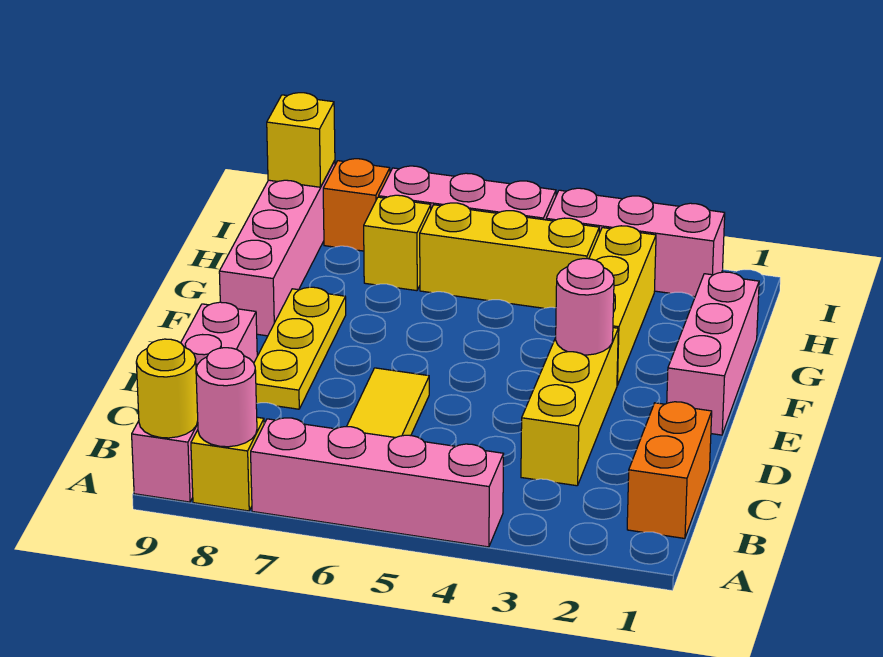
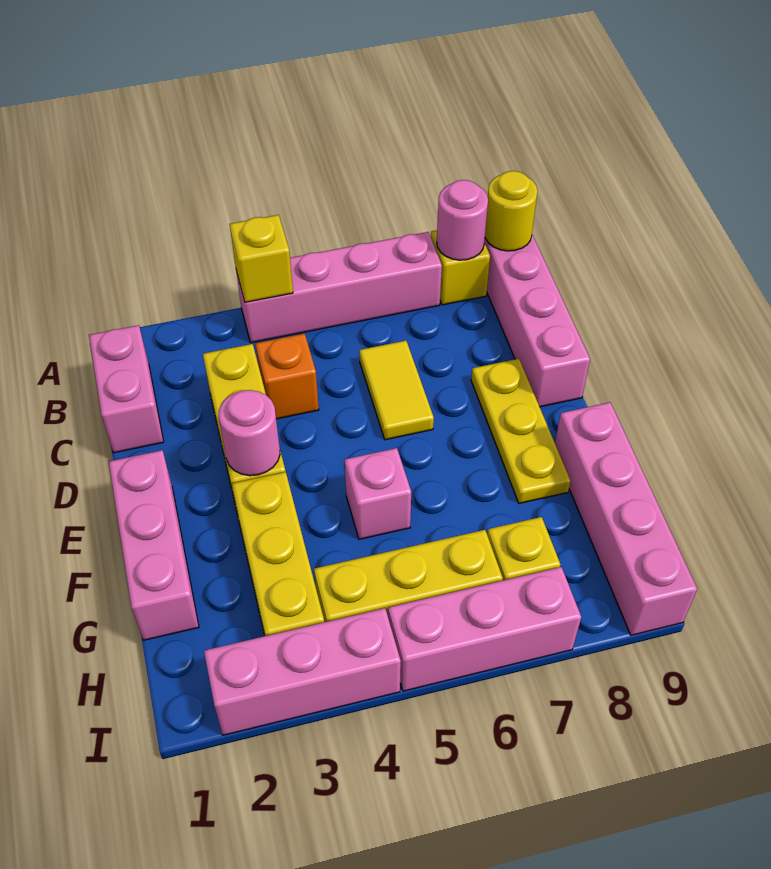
orange 1x2 brick [627,402,712,538] -> pink 1x2 brick [89,325,164,453]
none -> pink 1x1 brick [345,448,411,539]
orange 1x1 brick [323,159,390,251] -> orange 1x1 brick moved to [255,334,319,419]
yellow 1x1 brick [267,93,335,187] -> yellow 1x1 brick moved to [230,215,293,302]

